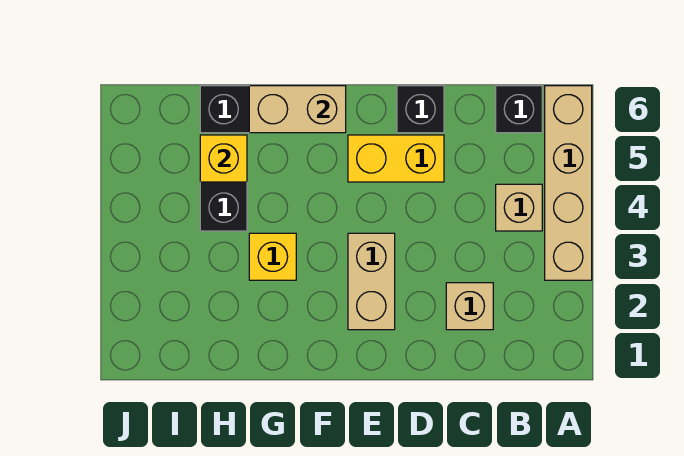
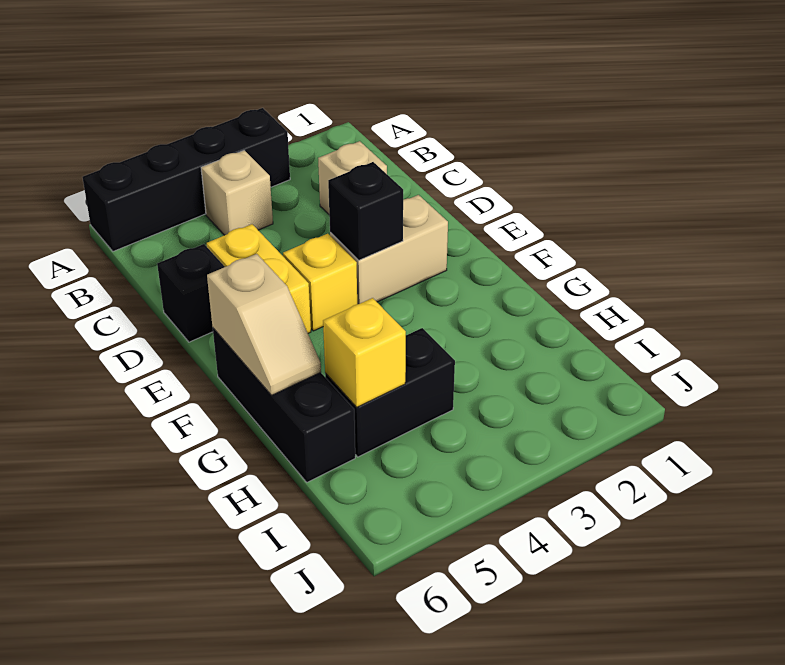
tan 1x4 brick [545,86,592,280] -> black 1x4 brick [82,108,290,251]
black 1x1 brick [496,86,542,133] -> black 1x1 brick moved to [328,162,403,260]
tan 1x2 brick [249,86,346,133] -> tan 1x2 slope [207,254,321,395]
yellow 1x1 brick [249,233,296,280] -> yellow 1x1 brick moved to [283,234,357,331]

